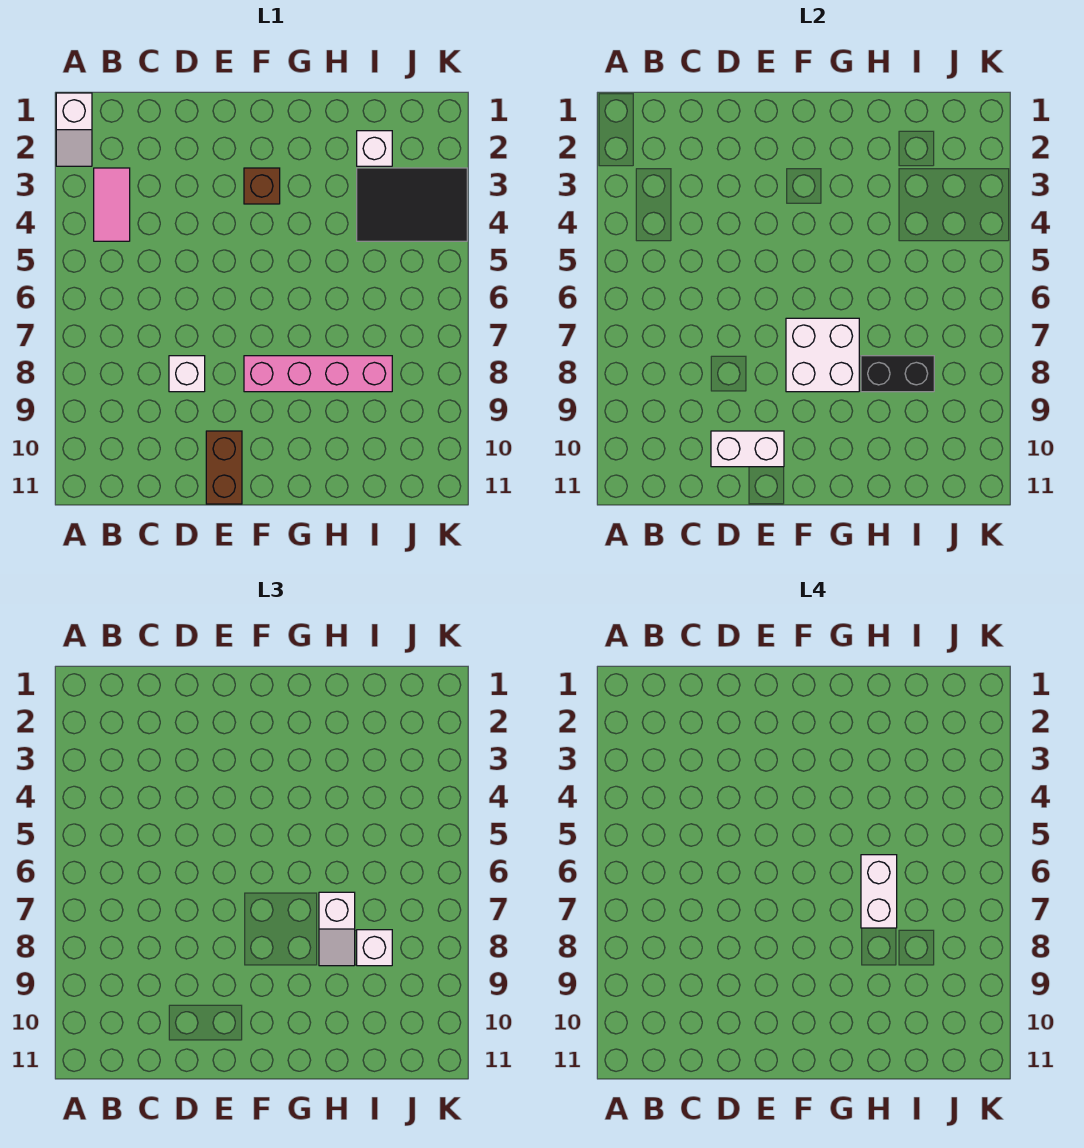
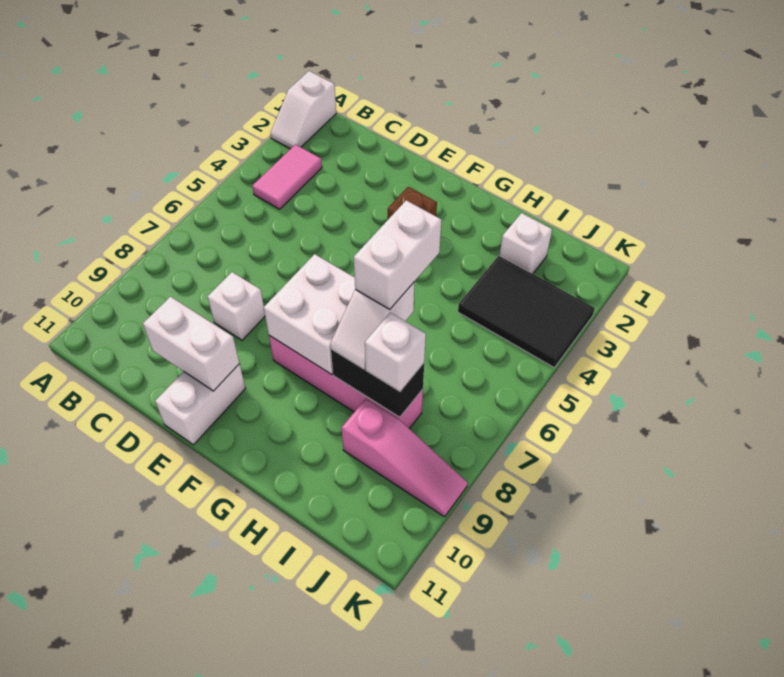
brown 1x2 brick [206,431,242,504] -> white 1x2 brick [155,364,246,445]
none -> pink 1x3 slope [342,399,468,517]

